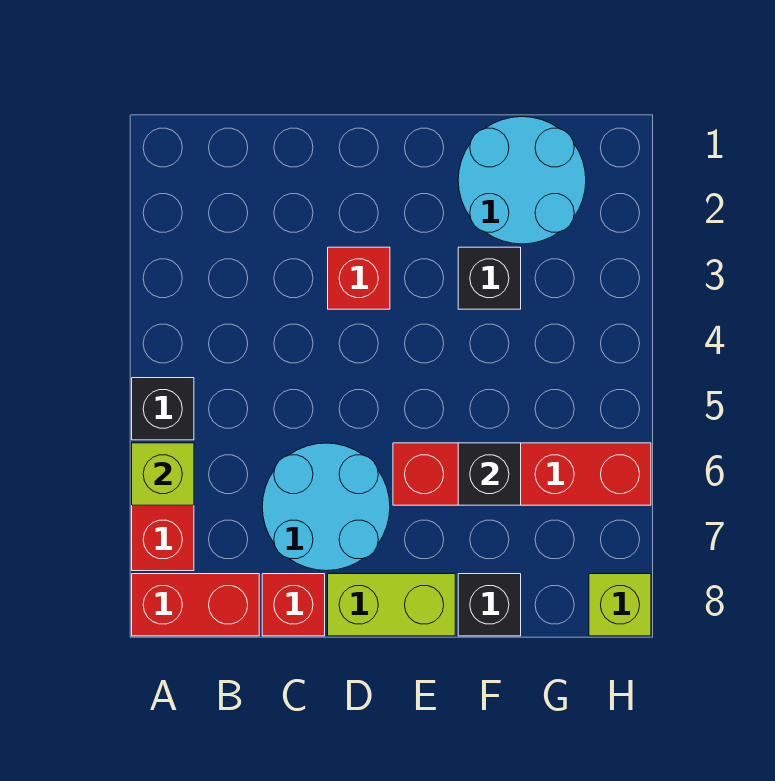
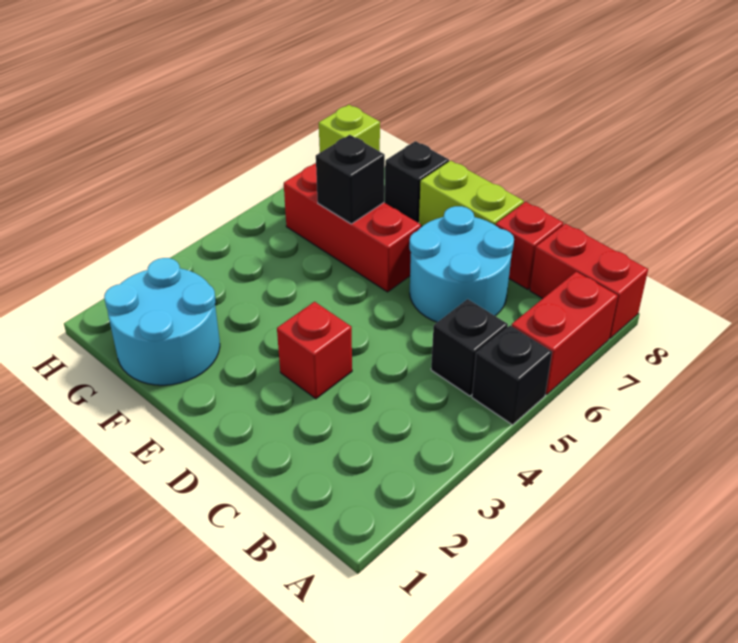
lime 1x1 brick [132,443,194,505] -> none
red 1x4 brick [393,443,651,505] -> red 1x3 brick [284,163,421,292]
black 1x1 brick [458,247,521,309] -> black 1x1 brick moved to [431,299,508,396]

